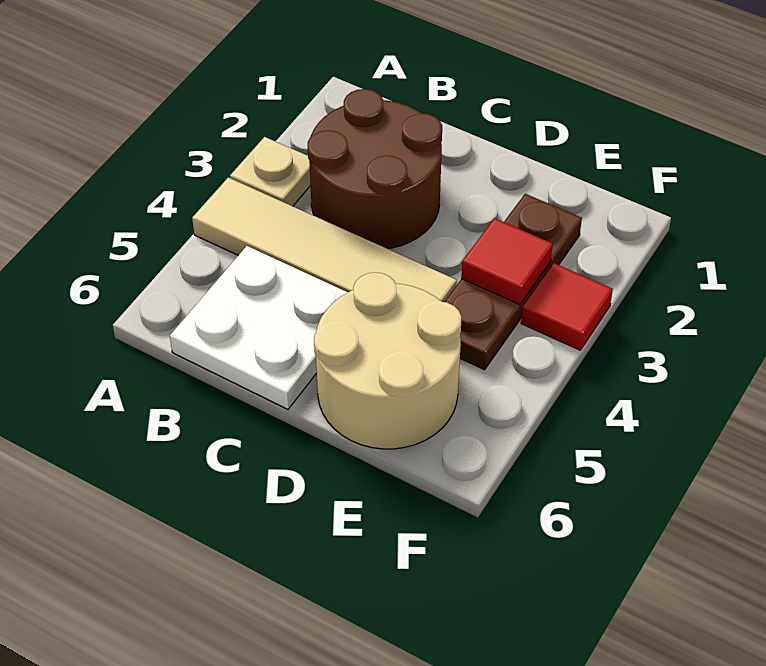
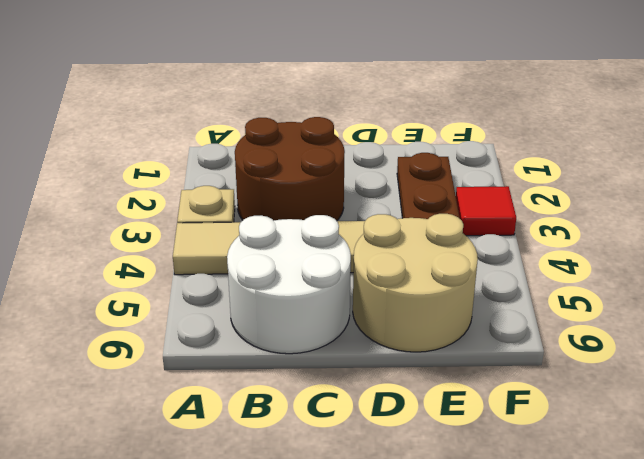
white 2x2 plate [170,246,348,409] -> white 2x2 round brick [227,215,351,354]
red 1x1 tile [461,218,553,305] -> none

